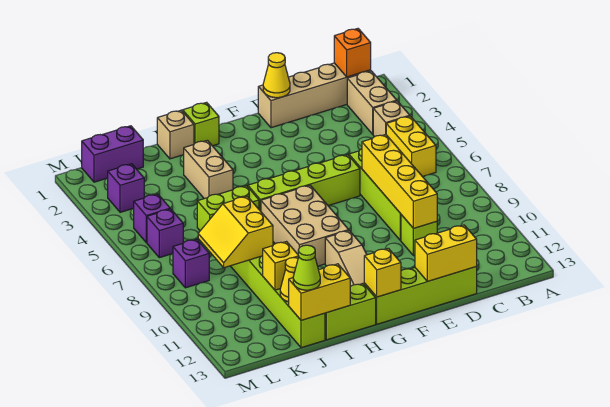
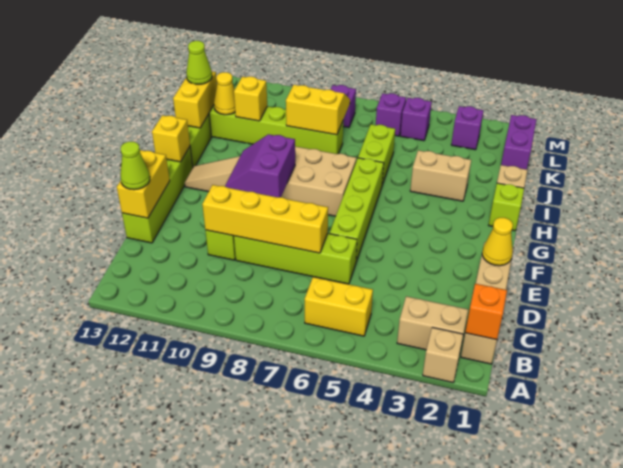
tan 1x1 brick [373,101,410,137] -> tan 1x1 brick moved to [423,327,463,383]
none -> lime 1x1 cone [120,142,150,190]
none -> purple 2x2 slope [225,134,295,197]

